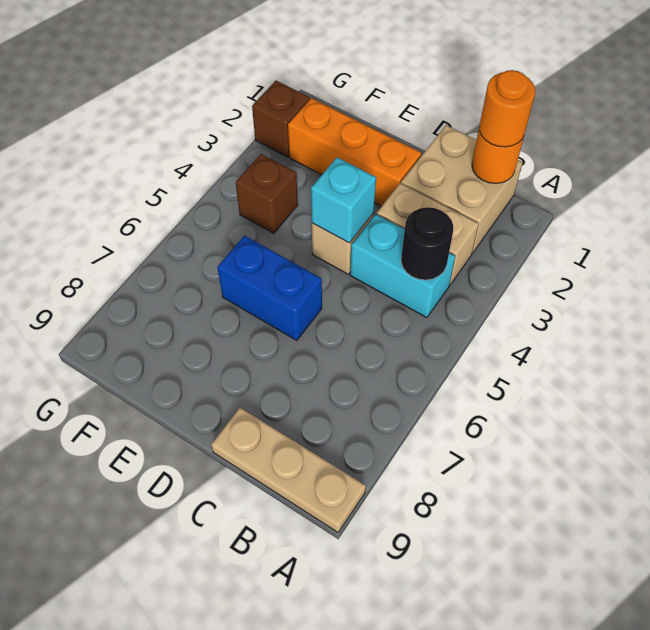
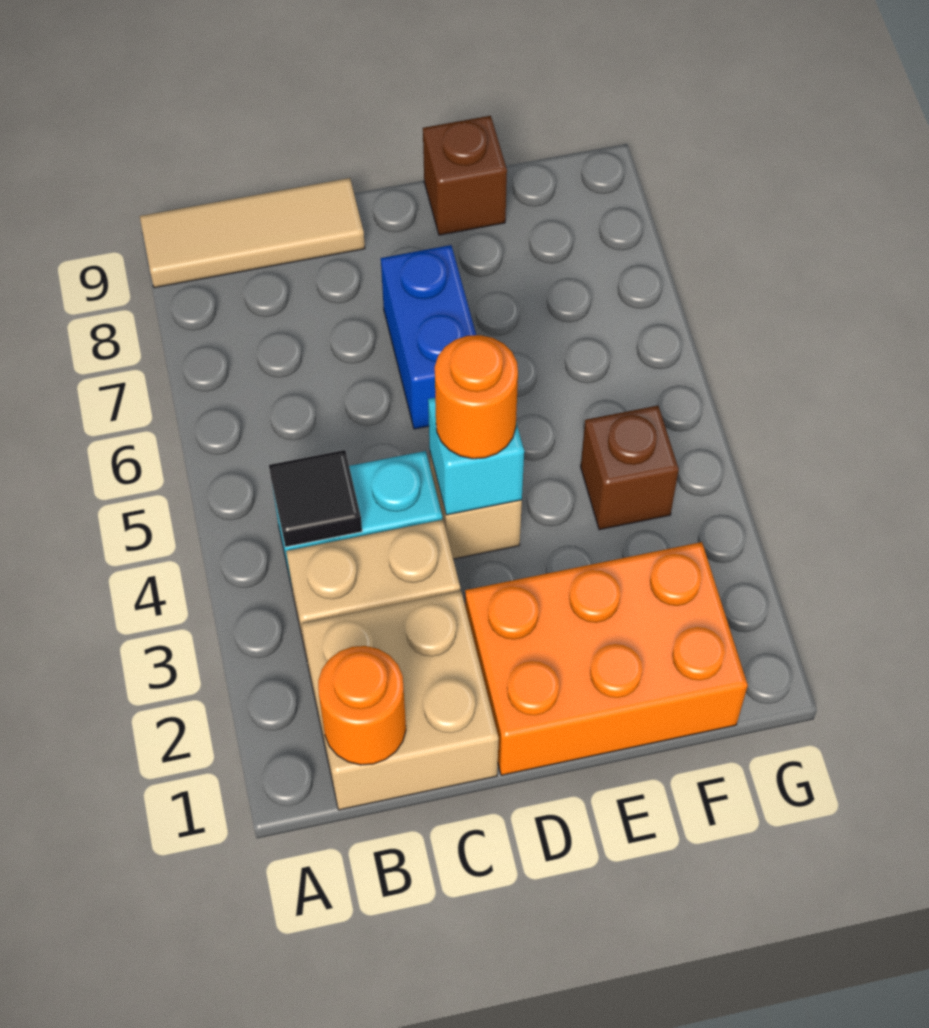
tan 1x3 plate [211,408,366,532] -> tan 1x3 tile [140,178,365,288]
orange 1x1 round brick [479,70,535,147] -> orange 1x1 round brick moved to [435,335,518,459]
black 1x1 round brick [401,207,453,280] -> black 1x1 tile [269,450,362,547]
orange 1x3 brick [288,98,421,206] -> orange 2x3 brick [465,542,748,775]
blue 1x2 brick [217,236,322,341] -> blue 1x2 brick turned to [381,245,476,429]
brown 1x1 brick [252,81,310,157] -> brown 1x1 brick moved to [423,116,507,235]

